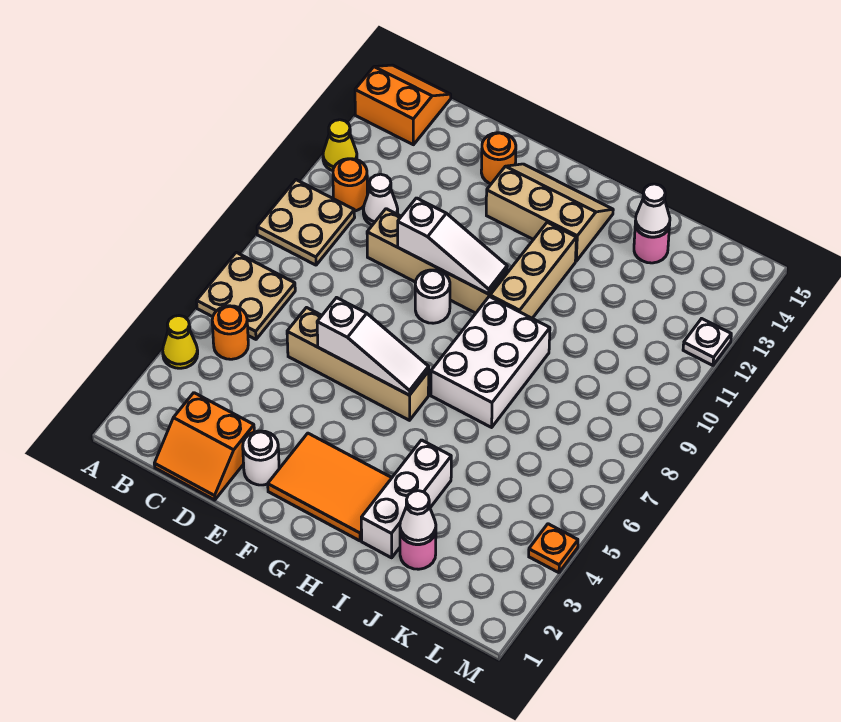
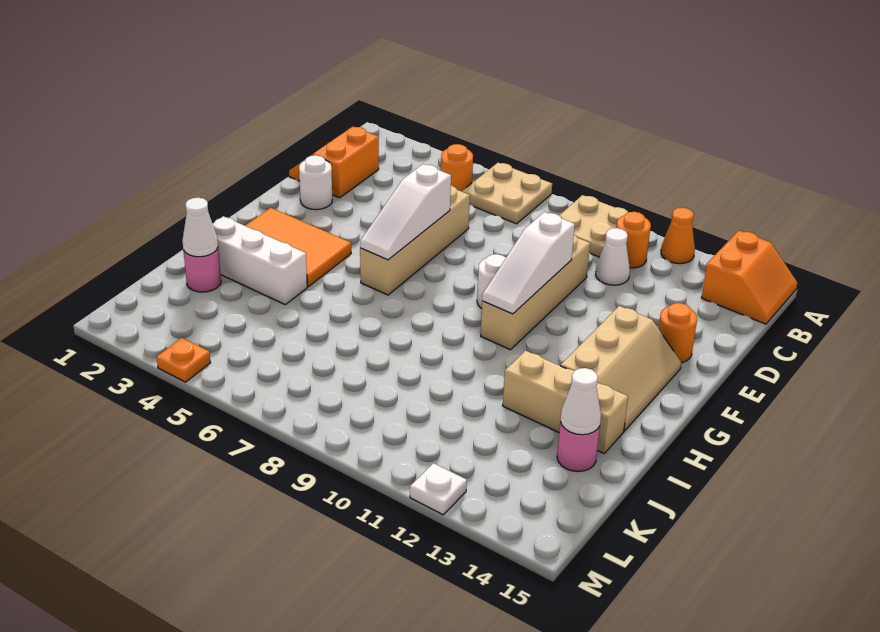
yellow 1x1 cone [163,316,198,368] -> none
yellow 1x1 cone [323,120,357,171] -> orange 1x1 cone [661,207,695,264]
orange 2x3 tile [268,433,391,541] -> orange 2x3 tile turned to [245,208,351,287]
white 2x3 brick [431,296,550,427] -> none
tan 1x3 brick [490,222,576,318] -> tan 1x3 brick moved to [503,351,628,453]

